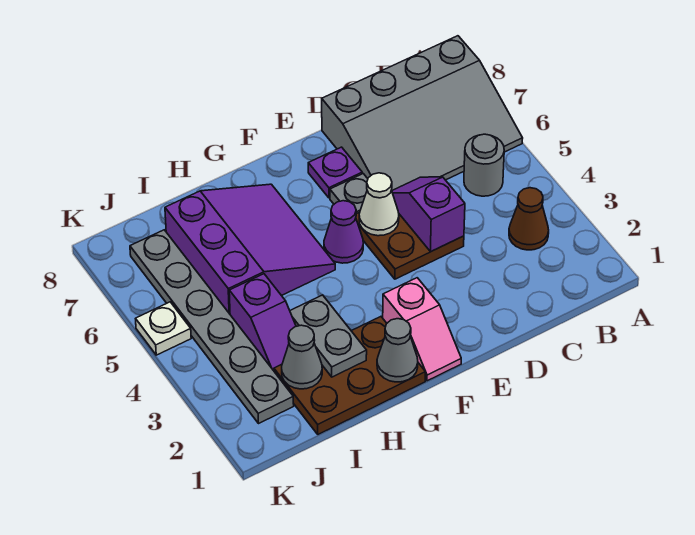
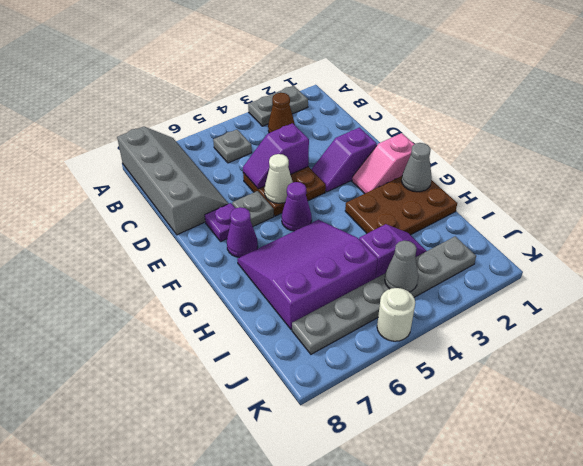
grey 3x4 slope [322,36,523,190] -> grey 2x4 slope [117,126,229,235]
grey 1x1 round brick [464,134,504,196] -> grey 1x1 plate [213,130,252,163]
none -> purple 1x2 slope [311,128,377,192]
pink 1x2 slope [383,278,461,381] -> pink 1x2 slope turned to [352,133,414,194]
none -> purple 1x1 cone [227,207,258,258]
brown 2x3 plate [274,317,426,434] -> brown 2x3 plate turned to [345,176,457,235]
grey 1x2 plate [290,295,367,377] -> grey 1x2 plate moved to [248,86,308,126]
grey 1x1 cone [282,325,322,389] -> grey 1x1 cone moved to [385,241,418,292]
white 1x1 plate [136,302,191,355] -> white 1x1 round brick [377,288,415,341]

